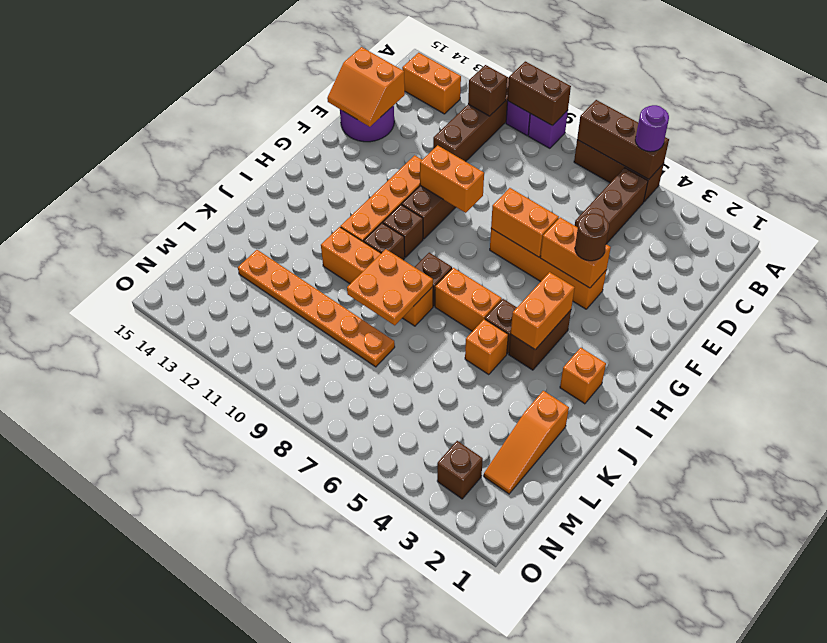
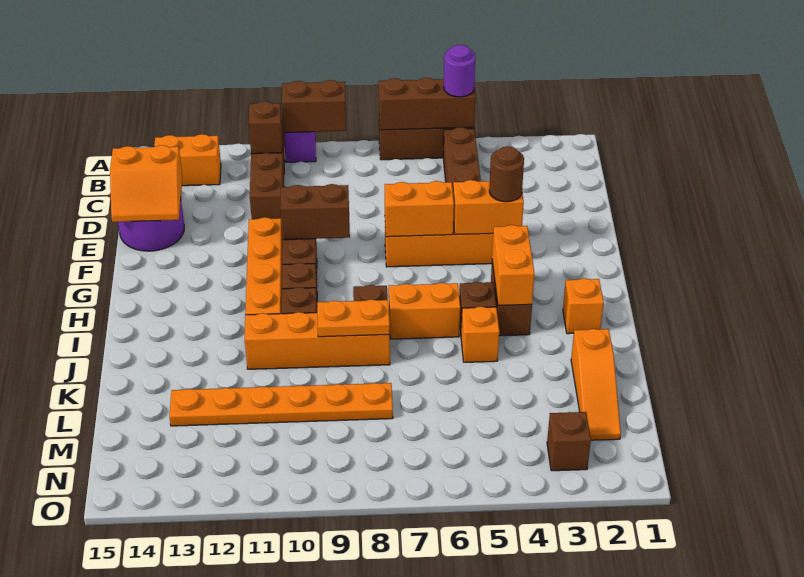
purple 1x1 brick [528,110,568,148] -> none
orange 1x2 brick [420,145,484,213] -> brown 1x2 brick [280,184,350,240]
orange 2x2 plate [347,249,433,325] -> orange 1x2 plate [317,299,390,337]

